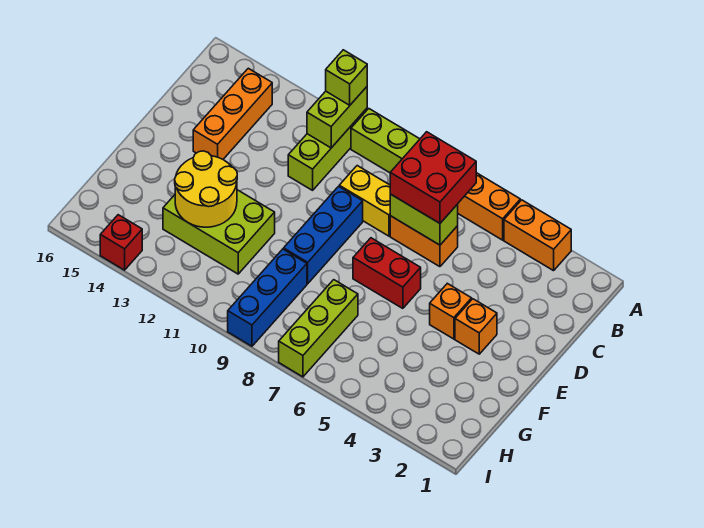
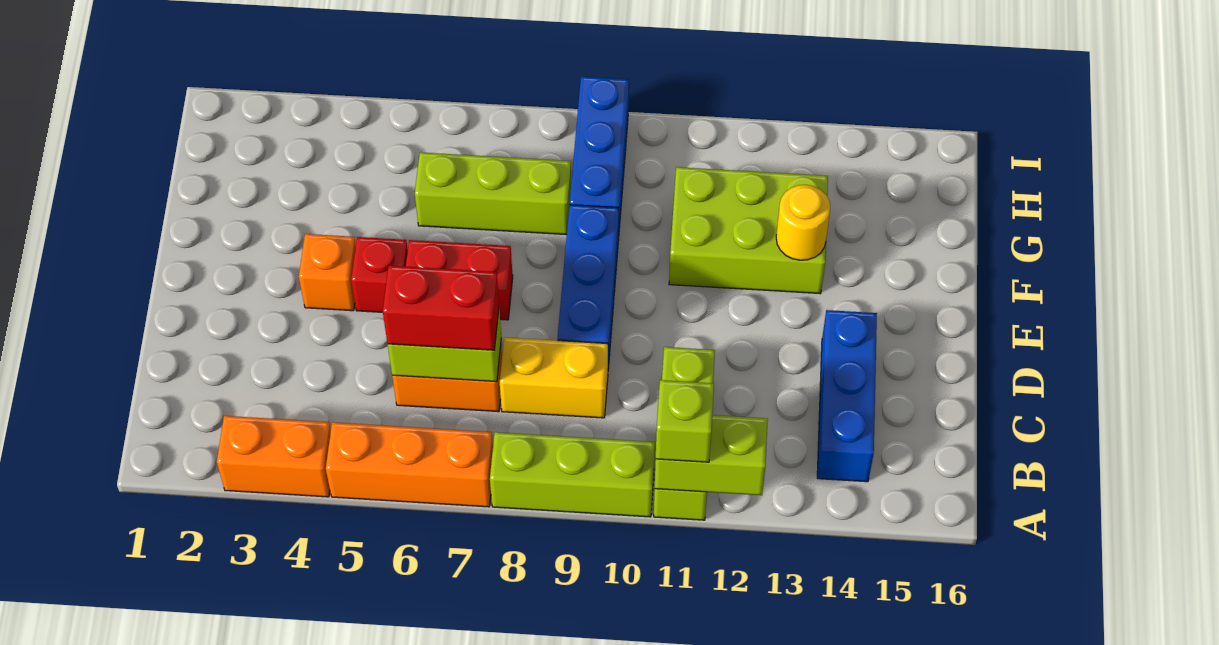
lime 1x2 brick [307,87,367,148] -> lime 1x2 brick turned to [655,415,768,495]
red 2x2 brick [390,132,476,223] -> red 1x2 brick [383,266,499,350]
orange 1x3 brick [193,68,272,159] -> blue 1x3 brick [817,310,877,482]
orange 1x1 brick [455,299,497,354] -> none
yellow 2x2 round brick [175,151,237,227] -> yellow 1x1 round brick [776,185,830,260]
lime 1x3 brick [279,280,358,377] -> lime 1x3 brick turned to [415,152,571,235]
red 1x1 brick [100,215,142,270] -> red 1x1 brick moved to [351,237,408,312]

